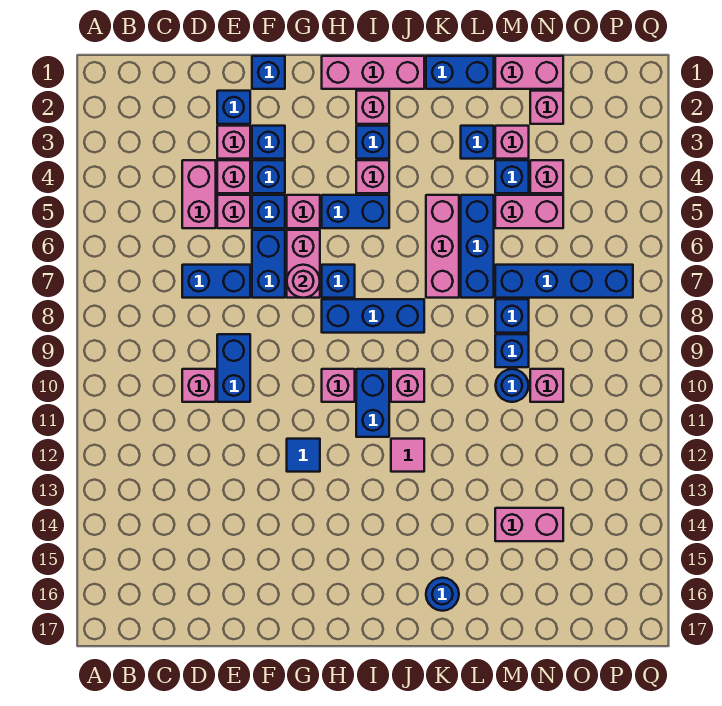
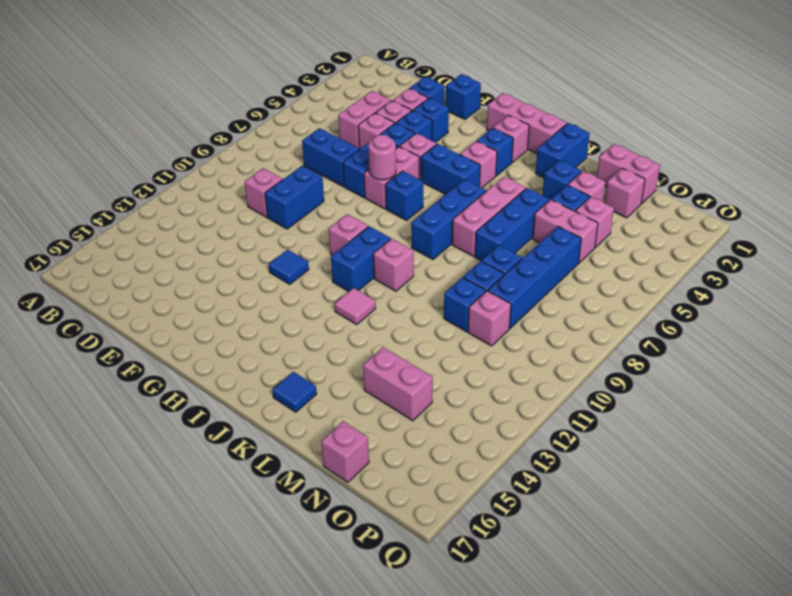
blue 1x3 brick [322,299,424,333] -> blue 1x3 brick turned to [411,179,486,259]
blue 1x2 brick [426,56,494,89] -> blue 1x2 brick turned to [536,123,590,178]
blue 1x1 round brick [426,578,459,611] -> blue 1x1 tile [272,372,317,412]
blue 1x4 brick [495,265,633,298] -> blue 1x4 brick turned to [488,227,581,328]
blue 1x1 round brick [496,369,529,402] -> blue 1x1 brick [444,277,486,332]
none -> pink 1x1 brick [321,421,369,482]

